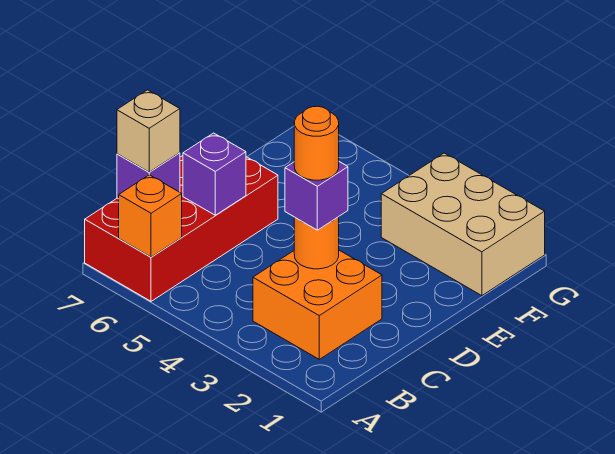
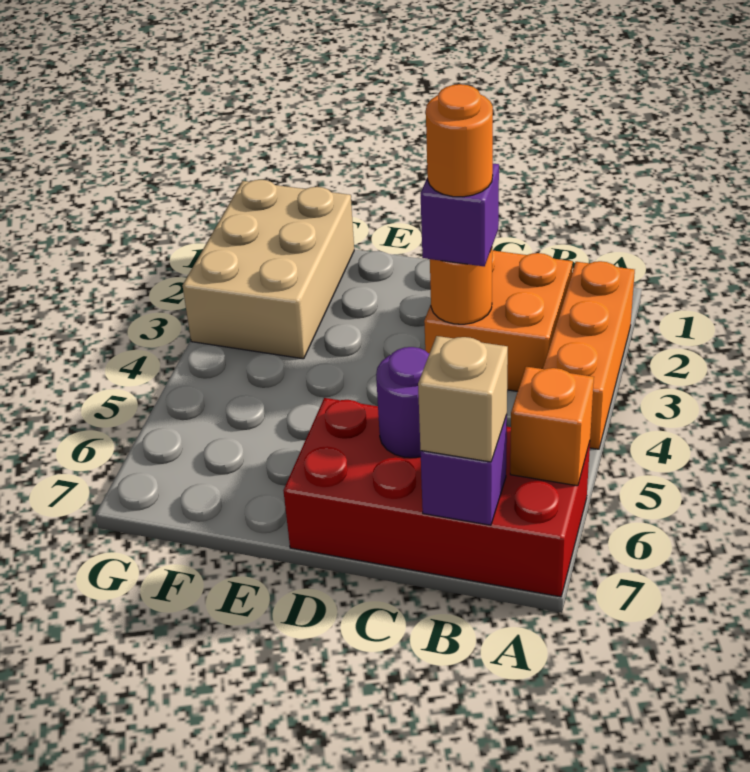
none -> orange 1x3 brick [543,261,635,449]
purple 1x1 brick [183,133,246,215] -> purple 1x1 round brick [376,347,429,458]

